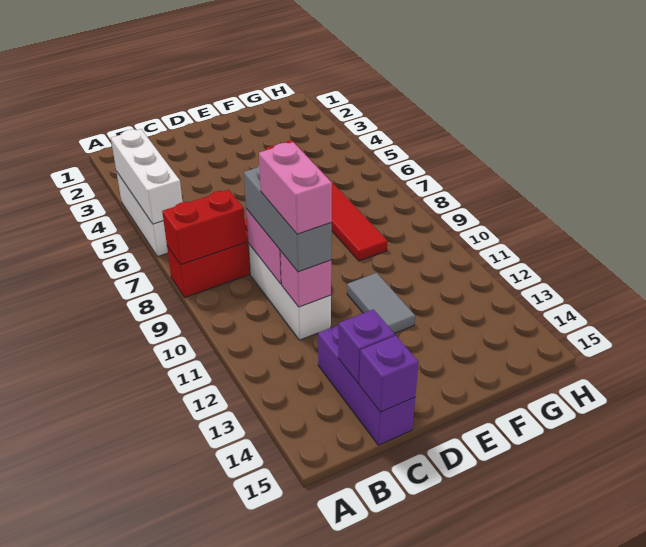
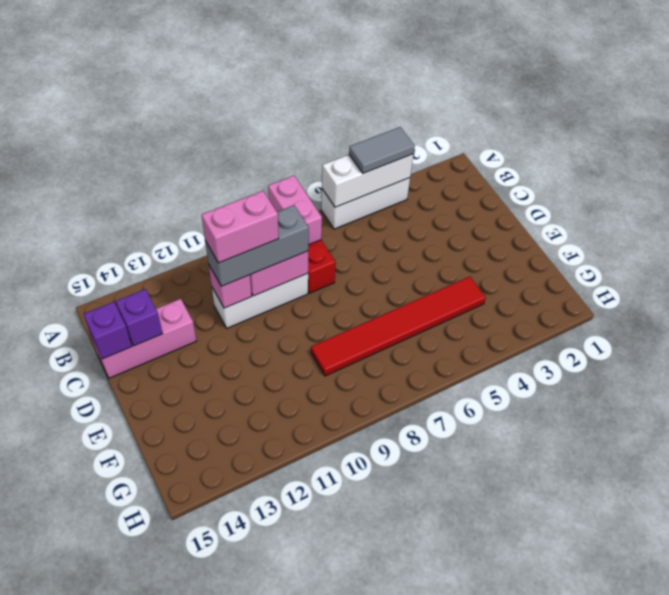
red 1x2 brick [162,190,246,265] -> pink 1x2 brick [268,176,322,245]
purple 1x3 brick [318,325,415,445] -> pink 1x3 brick [92,299,196,378]
grey 1x2 tile [347,273,415,334] -> grey 1x2 tile moved to [349,127,415,173]

